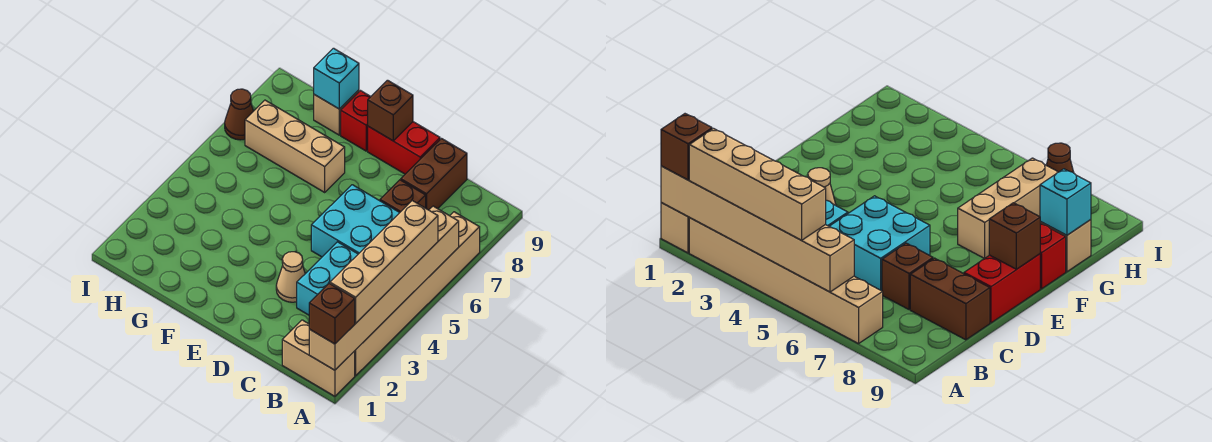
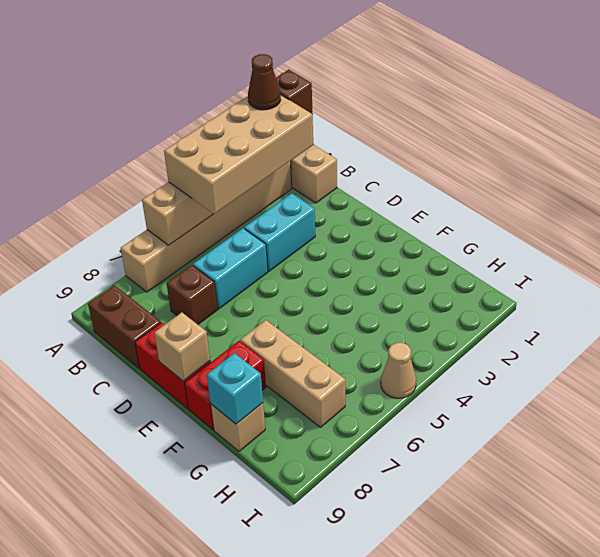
tan 1x4 brick [330,201,438,323] -> tan 2x4 brick [164,95,313,214]
cyan 2x2 brick [311,185,400,257] -> cyan 1x2 brick [193,228,268,309]
brown 1x2 brick [401,139,467,210] -> brown 1x2 brick turned to [88,285,161,368]
tan 1x1 cone [276,252,305,302] -> tan 1x1 cone moved to [381,343,416,398]
brown 1x1 brick [368,80,413,141] -> tan 1x1 brick [154,312,210,381]
red 1x1 brick [341,91,371,151] -> red 1x2 brick [185,341,266,430]
brown 1x1 cone [225,89,253,140] -> brown 1x1 cone moved to [248,54,281,110]

